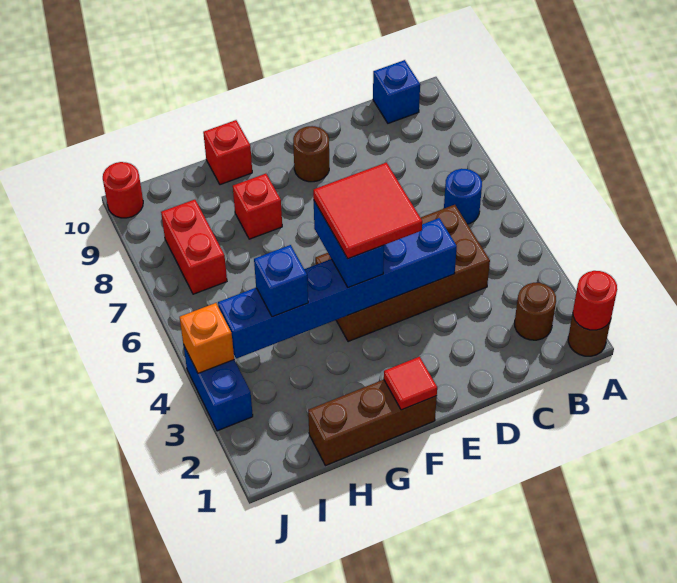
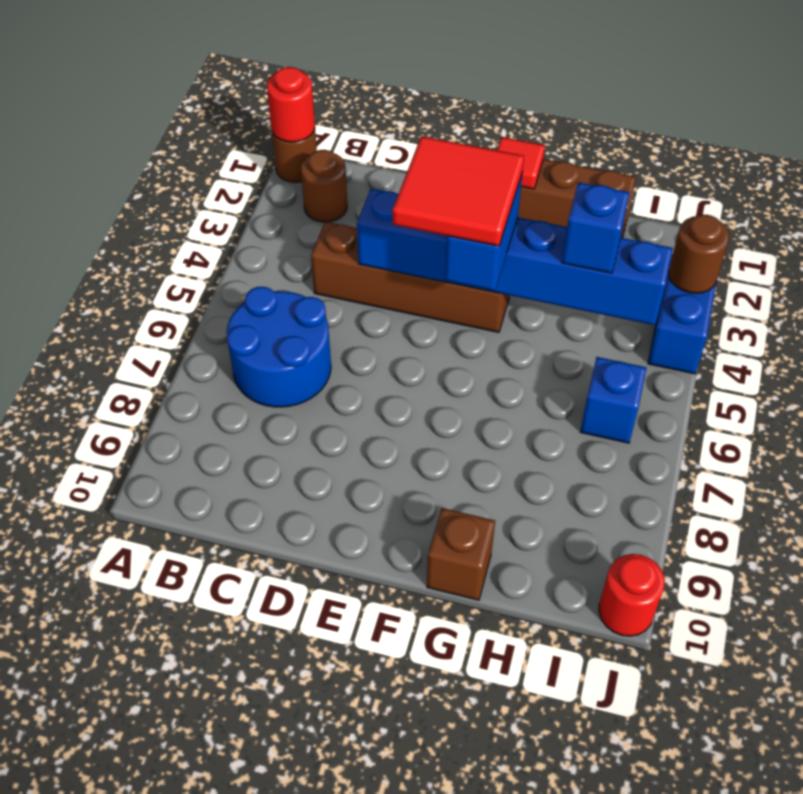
blue 1x1 round brick [444,169,482,224] -> blue 2x2 round brick [227,287,331,407]
blue 1x1 brick [373,60,420,123] -> blue 1x1 brick moved to [580,357,646,443]
brown 2x4 brick [315,205,490,342] -> brown 1x4 brick [311,222,510,332]
brown 1x1 round brick [293,126,329,182] -> brown 1x1 round brick moved to [669,215,729,293]
red 1x1 brick [233,174,282,239] -> none
red 1x1 brick [203,120,252,185] -> brown 1x1 brick [427,508,495,600]
red 1x2 brick [161,200,227,294] -> none
orange 1x1 brick [180,303,234,373] -> none

